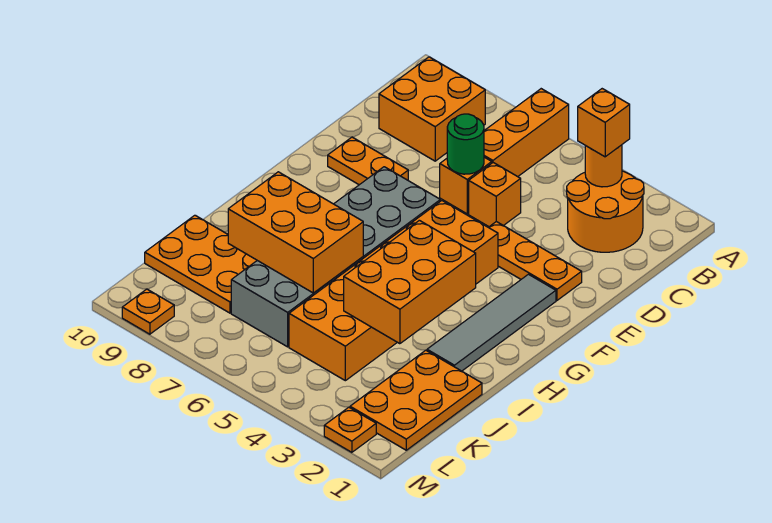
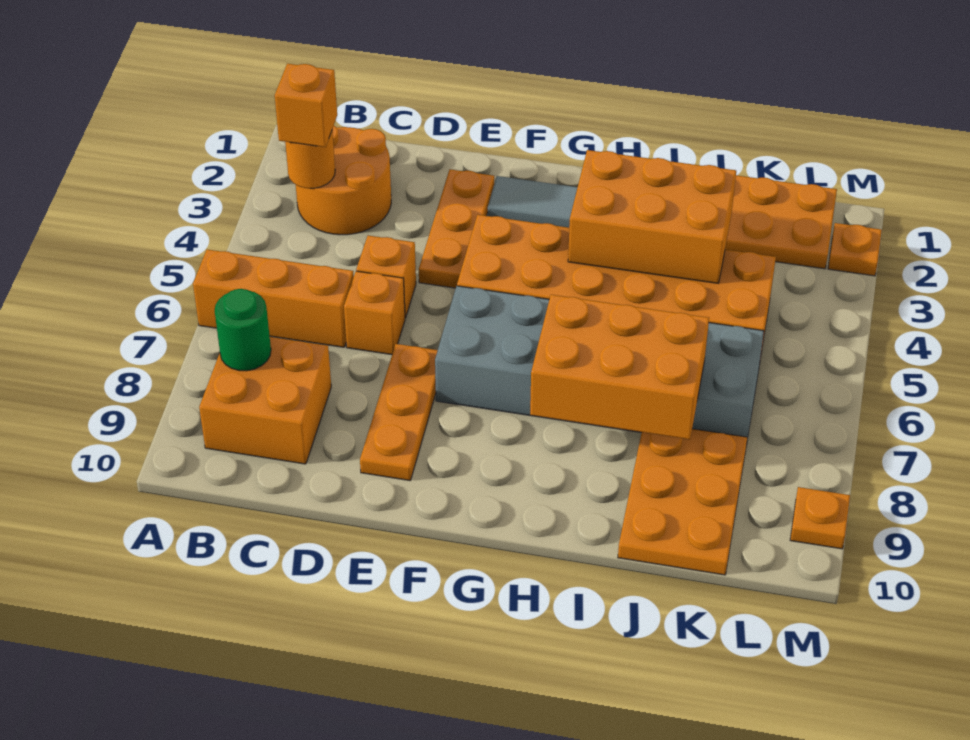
green 1x1 round brick [447,114,484,174] -> green 1x1 round brick moved to [215,289,271,371]
orange 1x2 plate [328,137,408,185] -> orange 1x3 plate [360,344,438,481]
orange 2x3 brick [228,172,363,293] -> orange 2x3 brick turned to [530,295,709,439]

